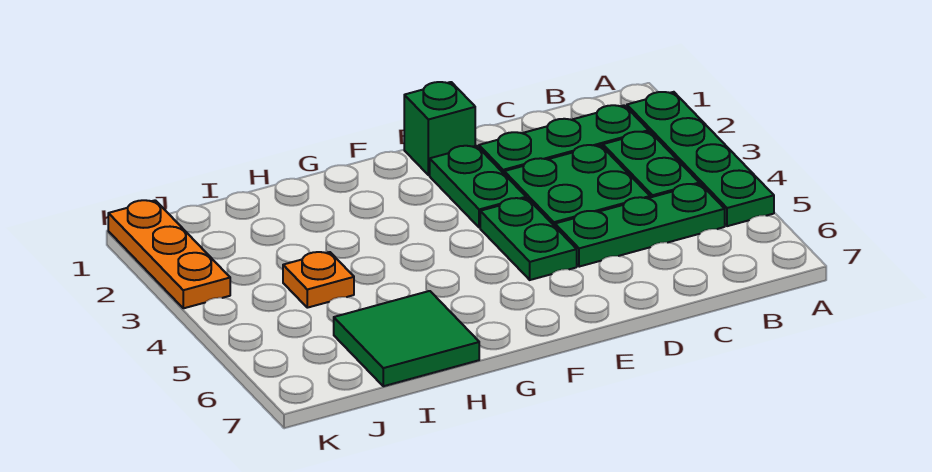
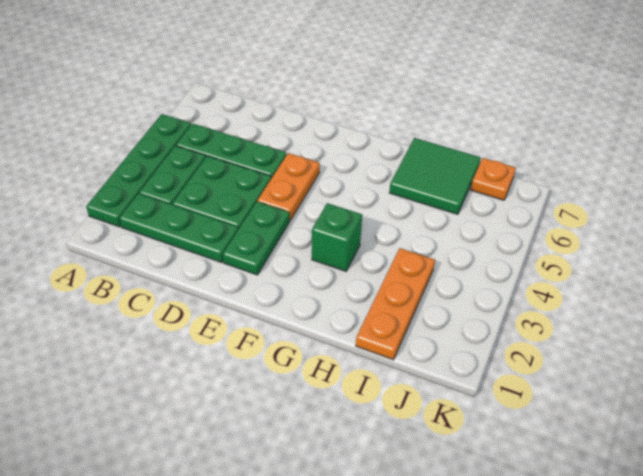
green 1x1 brick [404,82,475,175] -> green 1x1 brick moved to [312,203,362,271]
green 1x2 plate [480,198,577,280] -> orange 1x2 plate [257,153,320,220]
orange 1x1 plate [283,252,354,308] -> orange 1x1 plate moved to [471,158,516,200]
orange 1x3 plate [108,200,230,308] -> orange 1x3 plate moved to [356,248,435,360]

